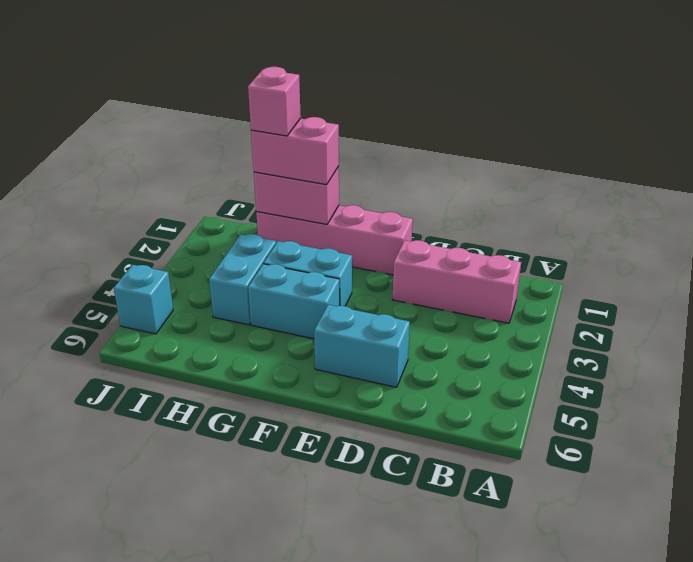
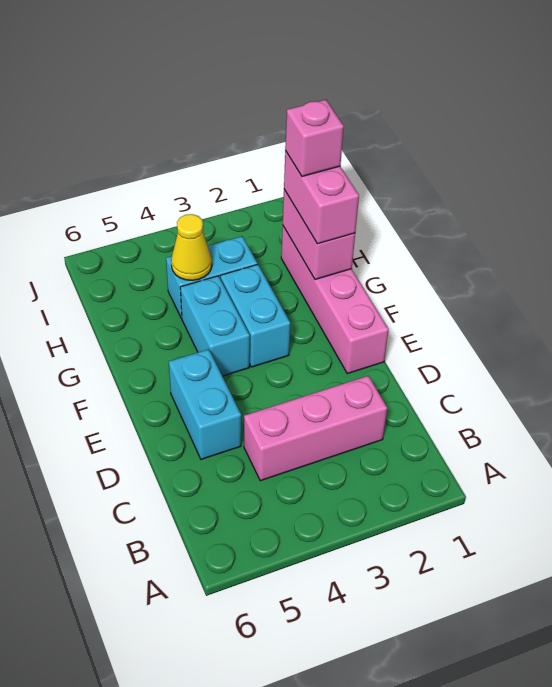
pink 1x3 brick [392,240,521,323] -> pink 1x3 brick turned to [244,376,387,481]
none -> yellow 1x1 cone [171,214,212,280]
cyan 1x1 brick [114,265,173,334] -> none

